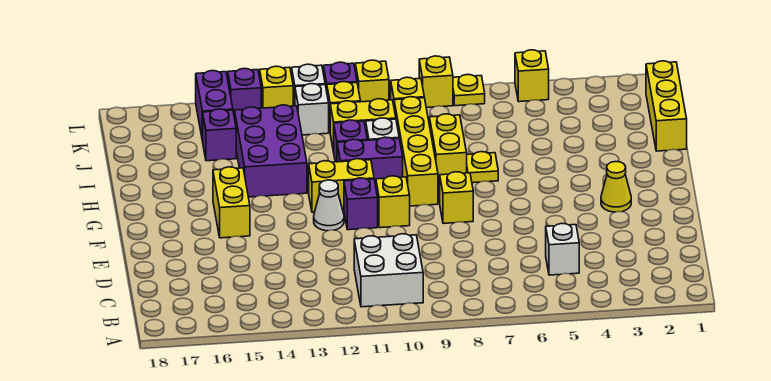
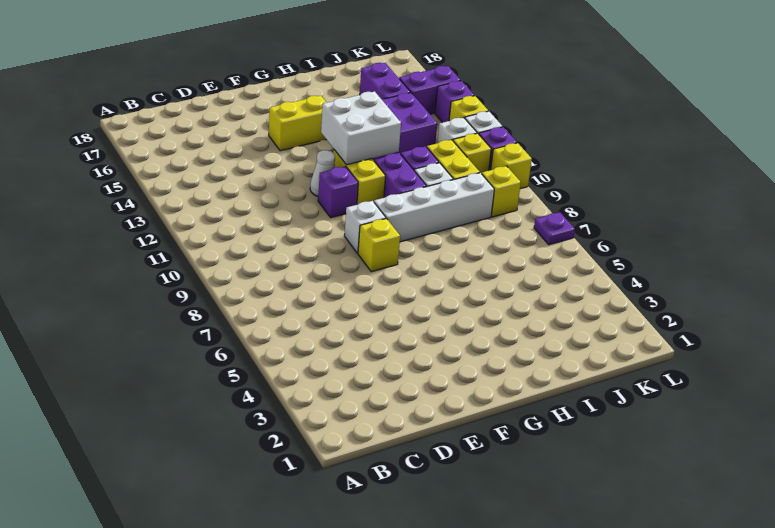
white 2x2 brick [354,234,423,307] -> white 2x2 brick moved to [321,91,401,165]
white 1x1 brick [546,223,579,275] -> white 1x1 brick moved to [344,201,386,253]
yellow 1x1 cone [601,162,631,212] -> none
yellow 1x1 brick [376,176,410,228] -> none
yellow 1x4 brick [394,97,438,206] -> white 1x4 brick [374,173,494,242]
yellow 1x1 plate [467,152,498,183] -> none
yellow 1x2 brick [429,114,467,185] -> none
yellow 1x3 brick [646,61,687,151] -> none
purple 1x1 brick [203,109,236,161] -> purple 1x2 brick [360,63,410,99]
yellow 1x1 brick [515,50,549,102] -> none
yellow 1x1 plate [453,74,485,106] -> purple 1x1 plate [534,212,575,245]
yellow 1x1 brick [419,56,453,108] -> none

